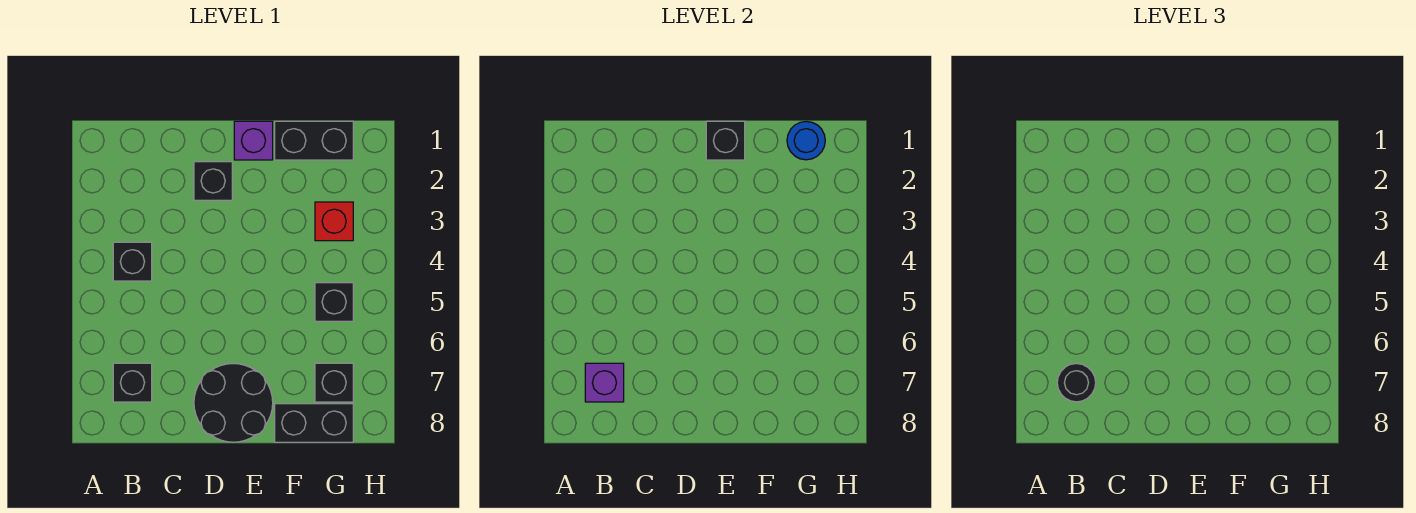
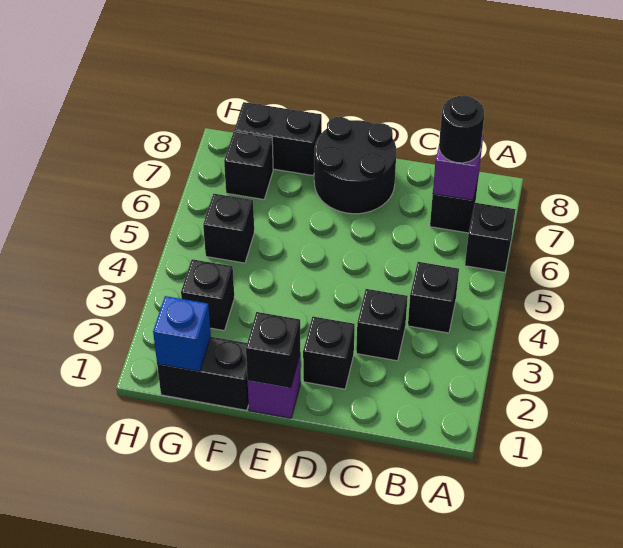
none -> black 1x1 brick [465,203,516,272]
none -> black 1x1 brick [356,289,408,361]
blue 1x1 round brick [787,121,825,160] -> blue 1x1 brick [153,296,211,371]
red 1x1 brick [315,202,353,241] -> black 1x1 brick [181,259,234,330]

